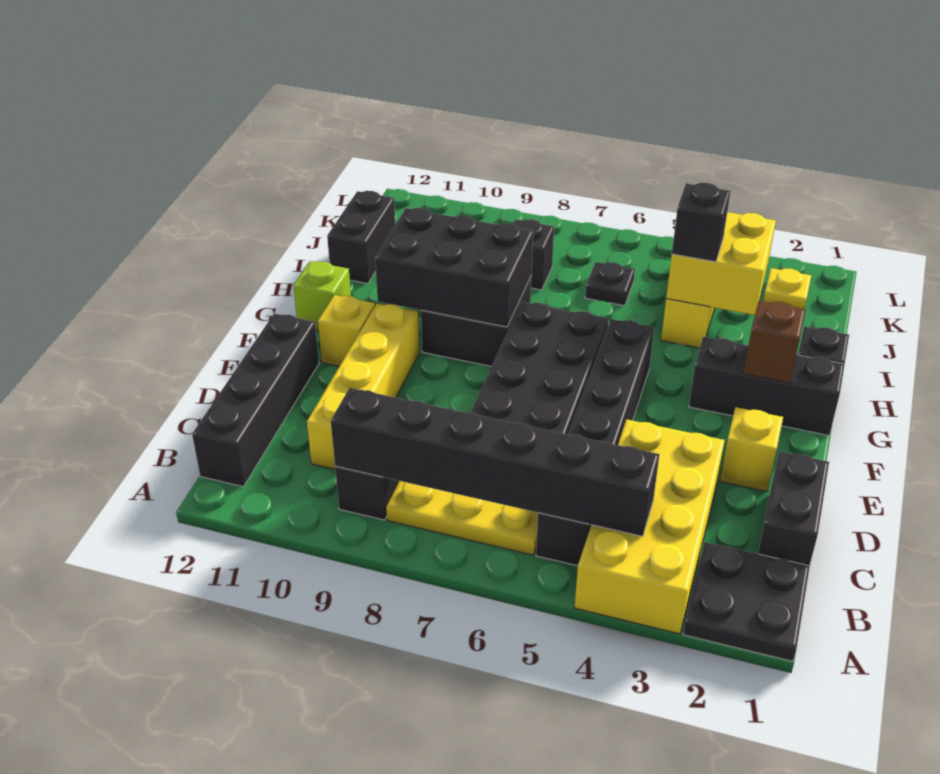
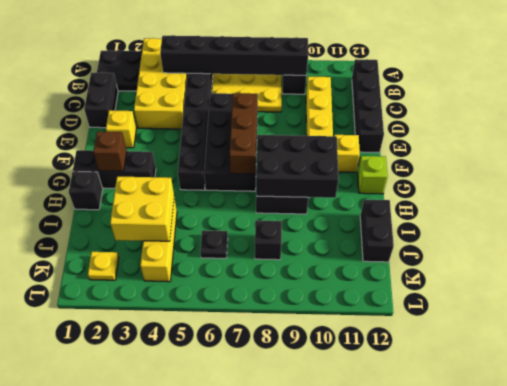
none -> brown 1x3 brick [230,93,257,174]
black 1x1 brick [672,183,731,262] -> none

